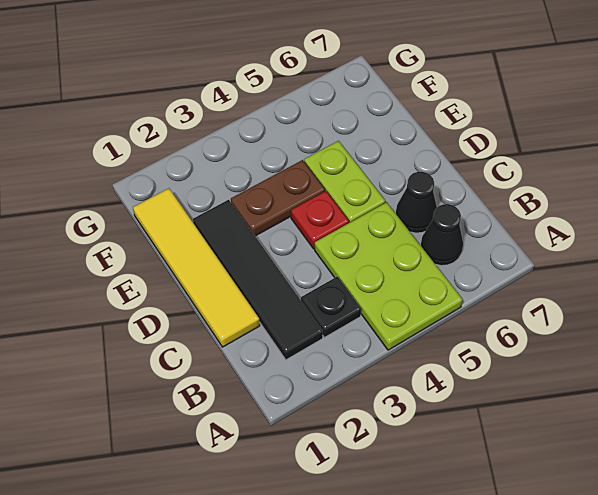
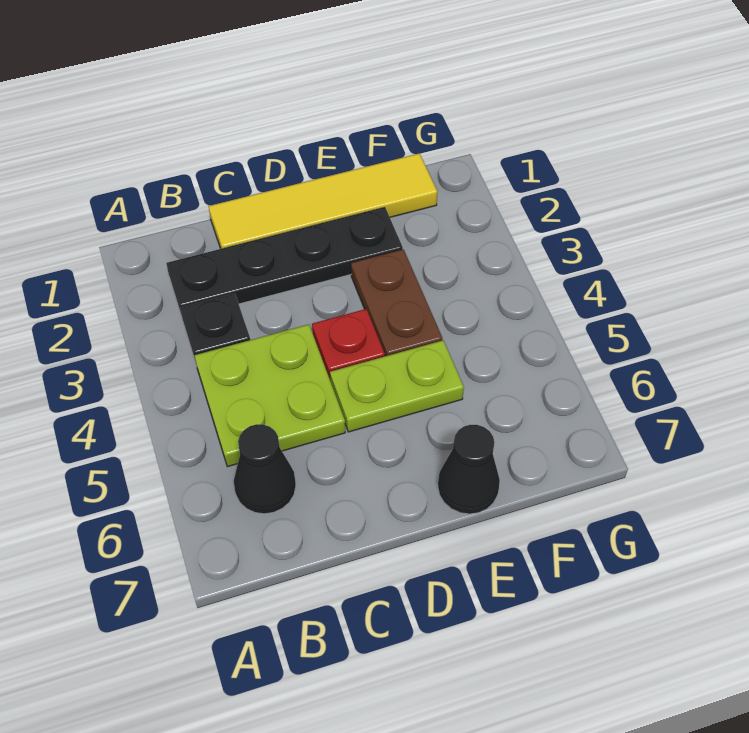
lime 2x3 plate [315,202,463,350] -> lime 2x2 plate [194,324,345,467]
black 1x4 tile [193,200,323,360] -> black 1x4 plate [166,207,403,317]
black 1x1 cone [396,172,437,233] -> black 1x1 cone moved to [438,425,500,514]

